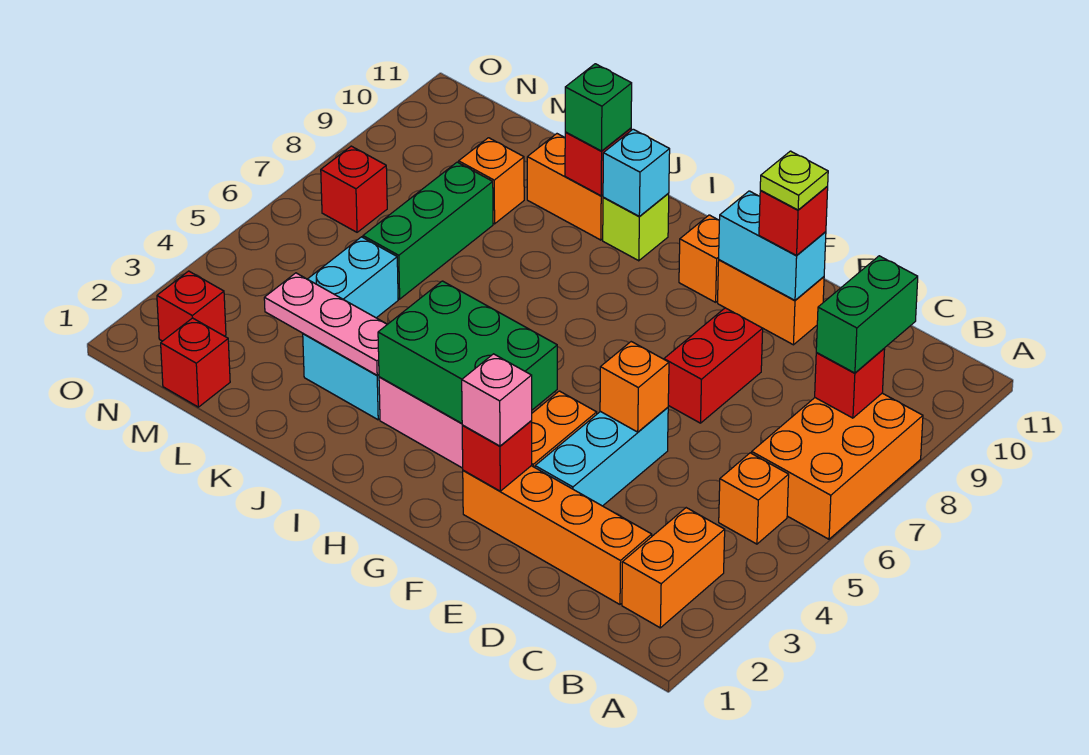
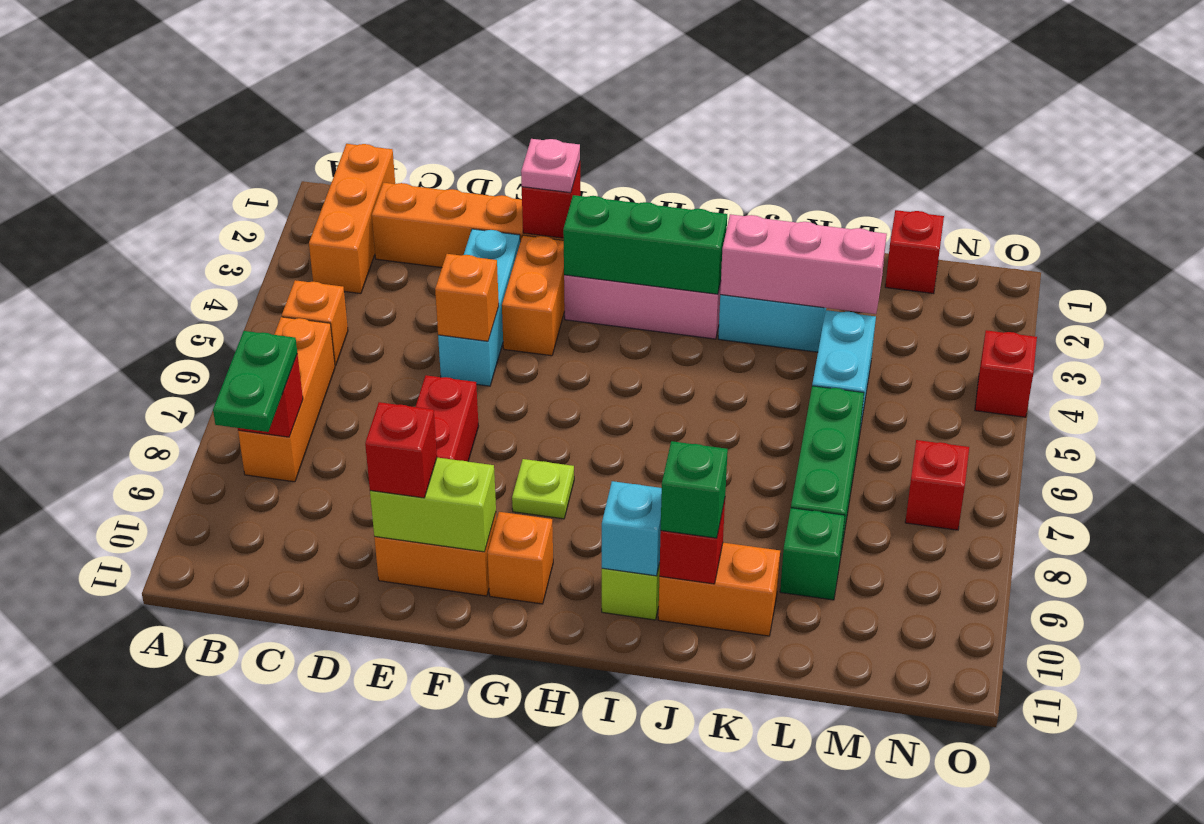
orange 2x3 brick [752,393,923,539] -> orange 1x3 brick [238,317,335,482]
orange 1x2 brick [622,508,725,628] -> orange 1x3 brick [309,144,395,294]
green 1x2 brick [816,256,918,373] -> green 1x2 plate [213,331,297,432]
cyan 1x2 brick [719,191,826,300] -> lime 1x2 brick [370,458,496,552]
lime 1x1 plate [760,151,828,210] -> lime 1x1 plate moved to [512,459,574,519]
pink 1x1 brick [462,354,532,446] -> pink 1x1 plate [521,139,580,193]
green 2x3 brick [378,281,557,424] -> green 1x3 brick [563,195,727,294]
pink 1x3 plate [264,273,387,375] -> pink 1x3 brick [720,214,887,314]
orange 1x1 brick [459,138,524,224] -> green 1x1 brick [780,508,845,600]
red 1x1 brick [157,271,226,341] -> red 1x1 brick moved to [975,330,1037,417]

